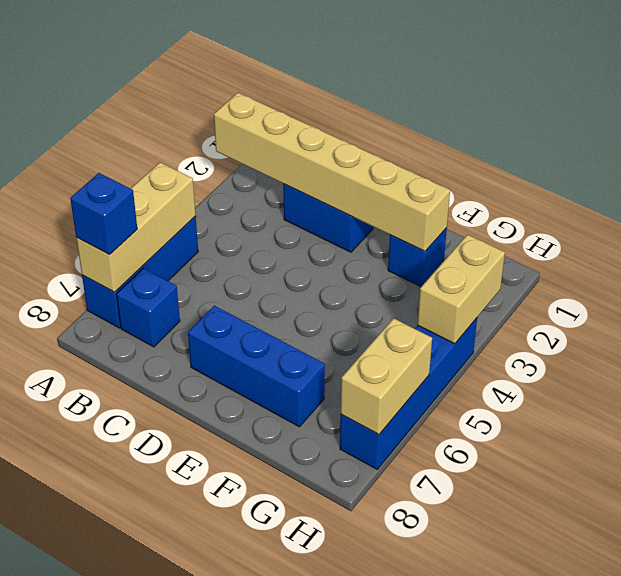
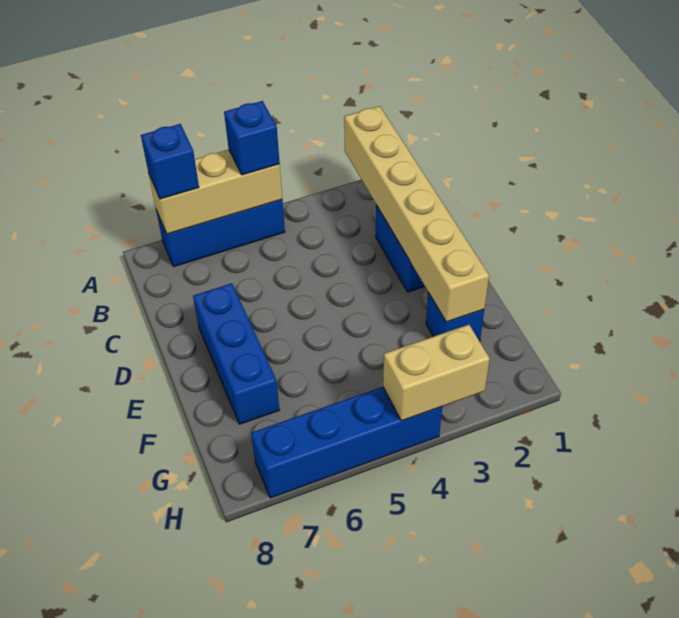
blue 1x1 brick [117,268,180,347] -> blue 1x1 brick moved to [224,101,280,175]
tan 1x2 brick [341,318,432,435] -> none

